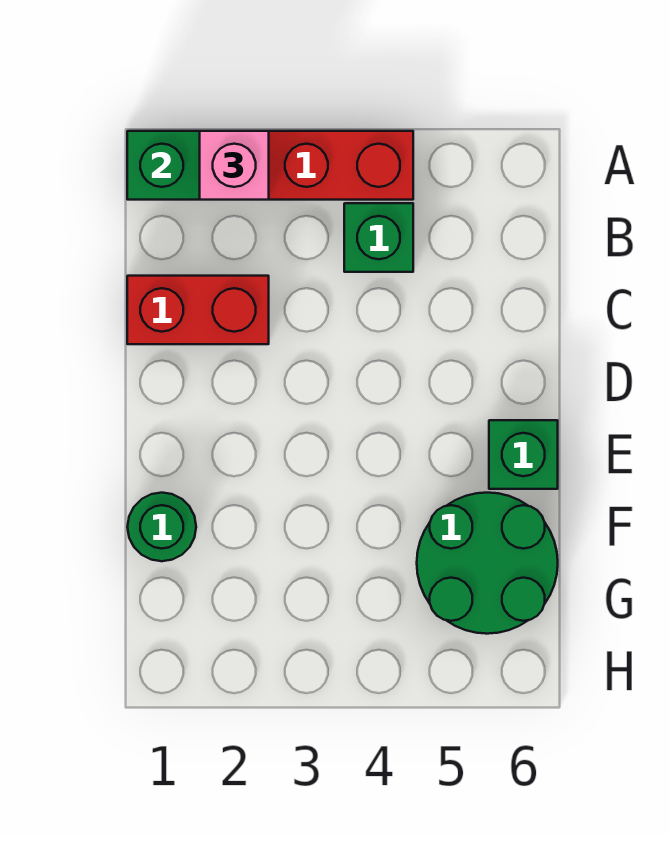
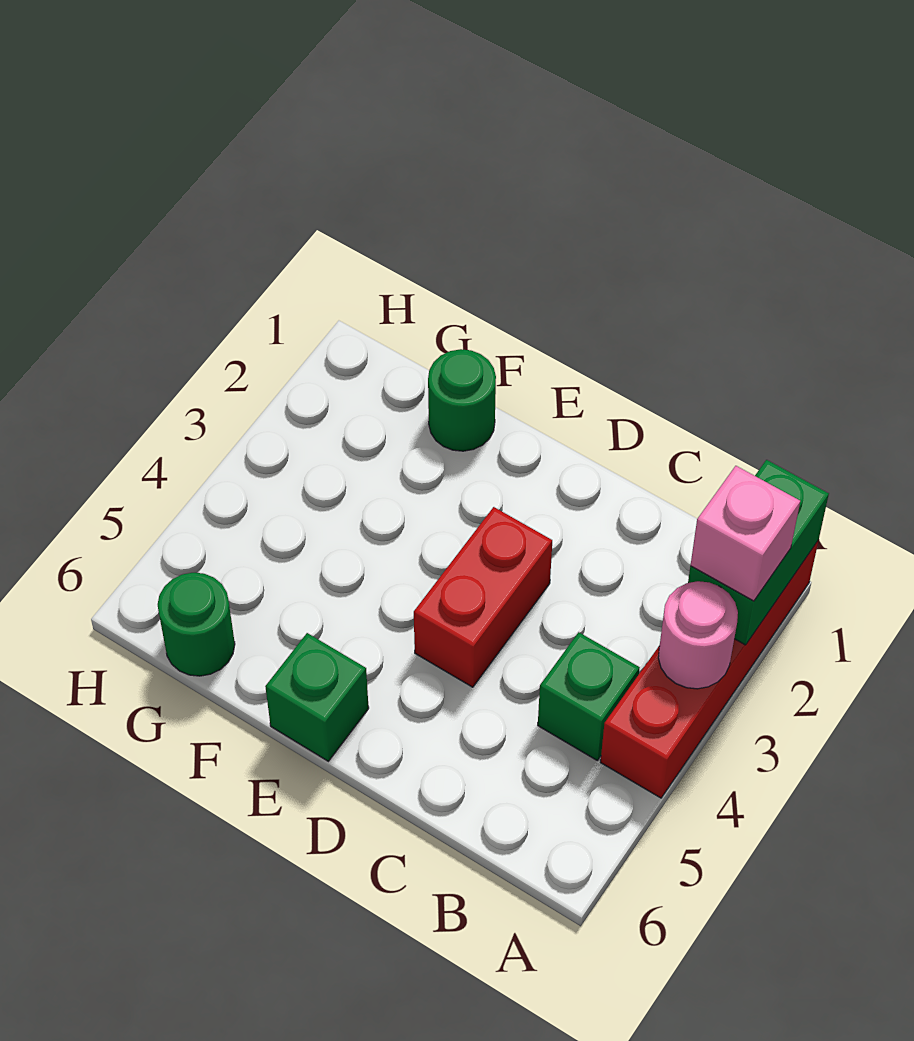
none -> pink 1x1 round brick [658,581,738,689]
red 1x2 brick [127,276,269,344] -> red 1x2 brick moved to [414,507,552,687]
green 2x2 round brick [417,493,558,634] -> green 1x1 round brick [158,573,235,676]

